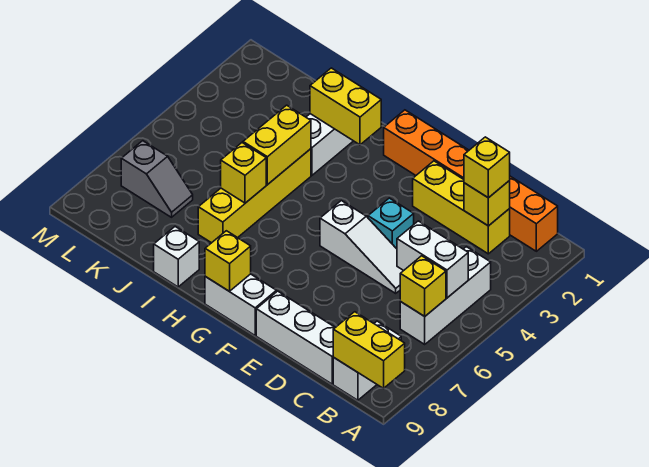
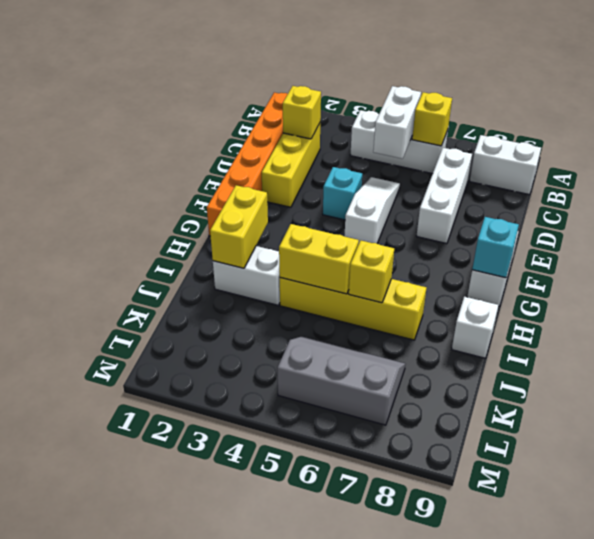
yellow 1x2 brick [333,312,405,388] -> none
yellow 1x1 brick [464,137,510,198] -> none
white 1x3 brick [256,291,335,384] -> white 1x3 brick moved to [417,148,472,244]
yellow 1x1 brick [205,231,251,292] -> cyan 1x1 brick [472,217,519,278]
grey 1x2 slope [121,141,193,217] -> grey 2x3 slope [277,336,405,425]

